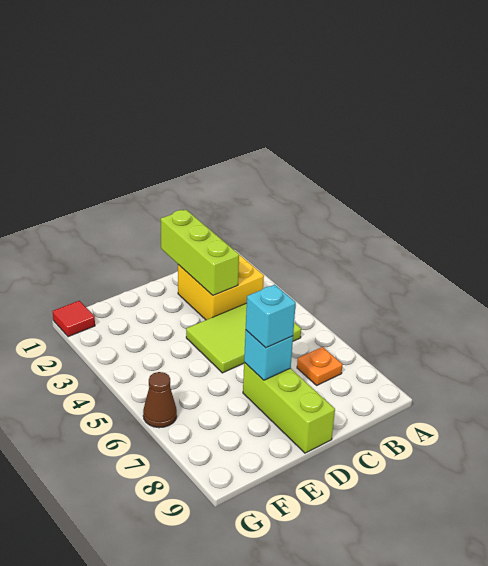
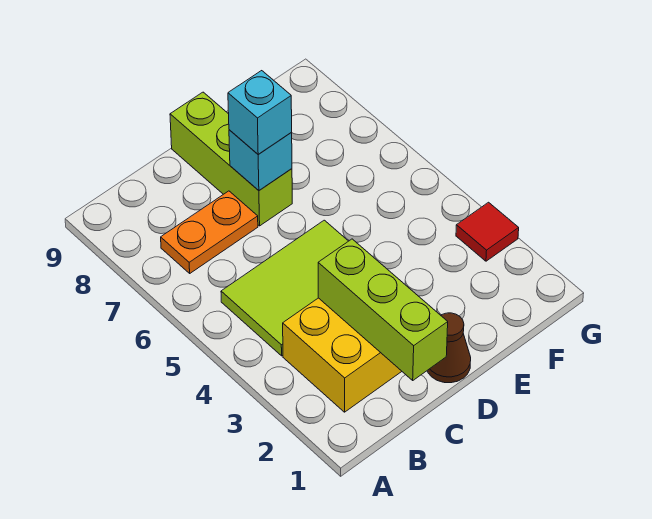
orange 1x1 plate [297,347,343,385] -> orange 1x2 plate [161,191,258,273]
red 1x1 tile [53,301,95,337] -> red 1x1 tile moved to [456,202,519,261]
brown 1x1 cone [143,372,177,428] -> brown 1x1 cone moved to [427,313,471,383]

